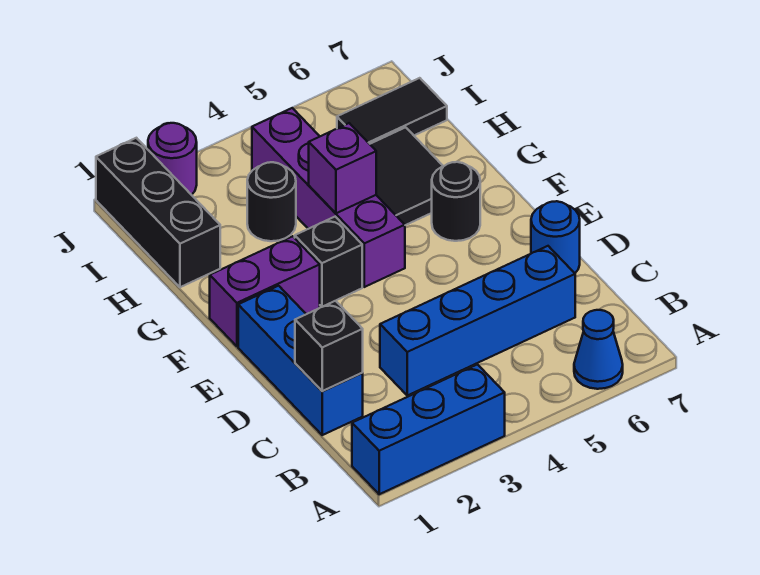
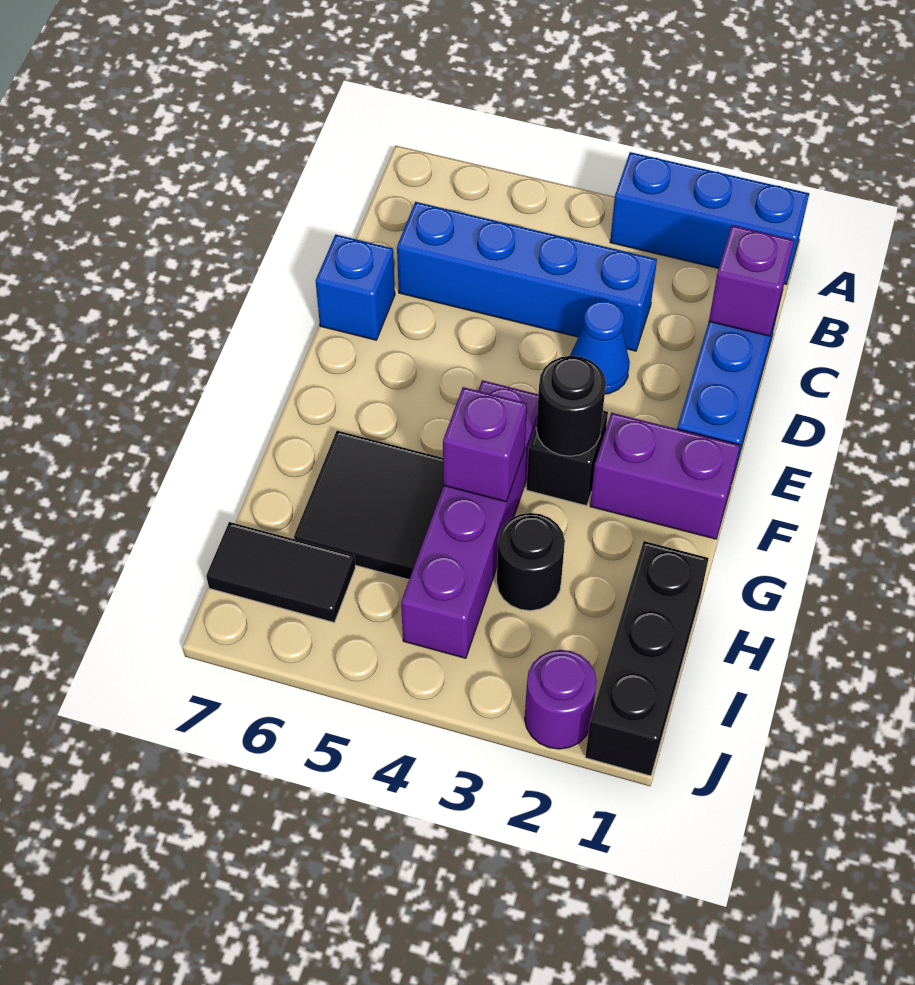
blue 1x1 cone [574,310,623,389] -> blue 1x1 cone moved to [570,301,630,394]
black 1x1 brick [295,301,363,391] -> purple 1x1 brick [709,225,794,336]
blue 1x1 round brick [531,201,580,273] -> blue 1x1 brick [316,235,395,340]
black 1x1 round brick [432,162,480,241] -> black 1x1 round brick moved to [536,356,606,456]

